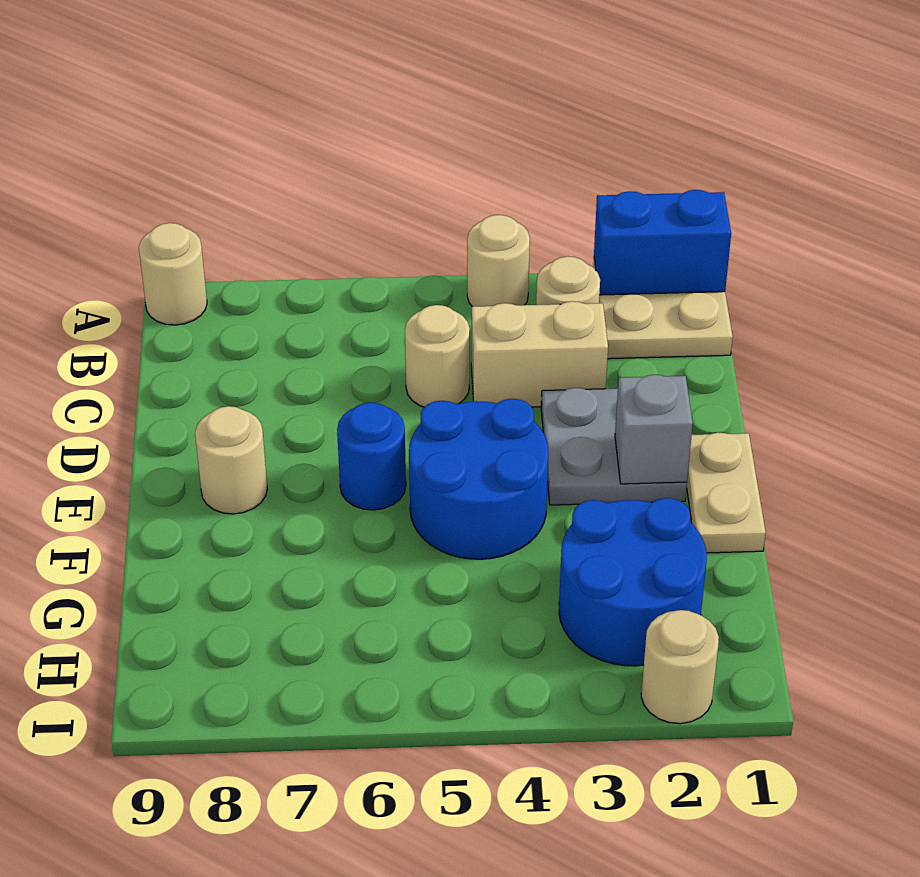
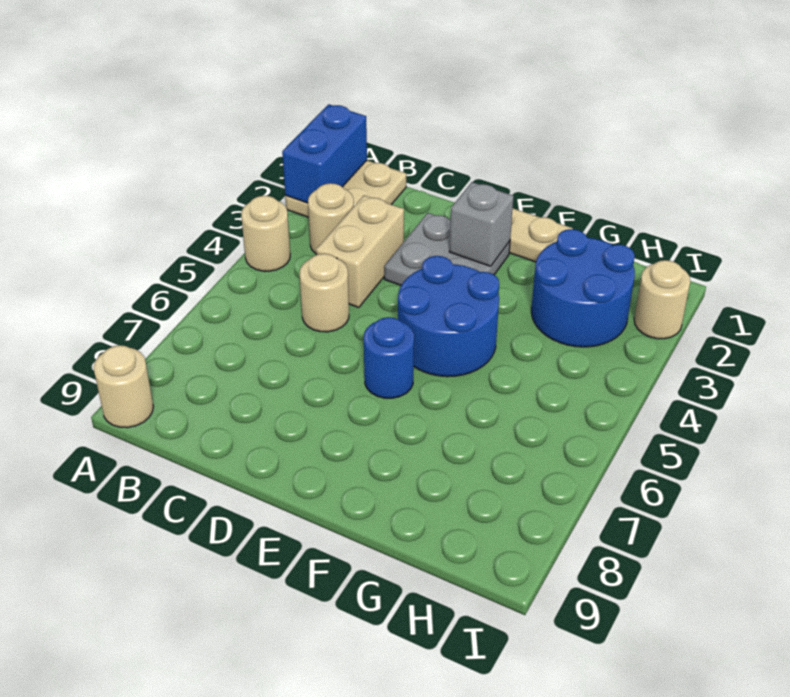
tan 1x1 round brick [195,406,267,514] -> none

